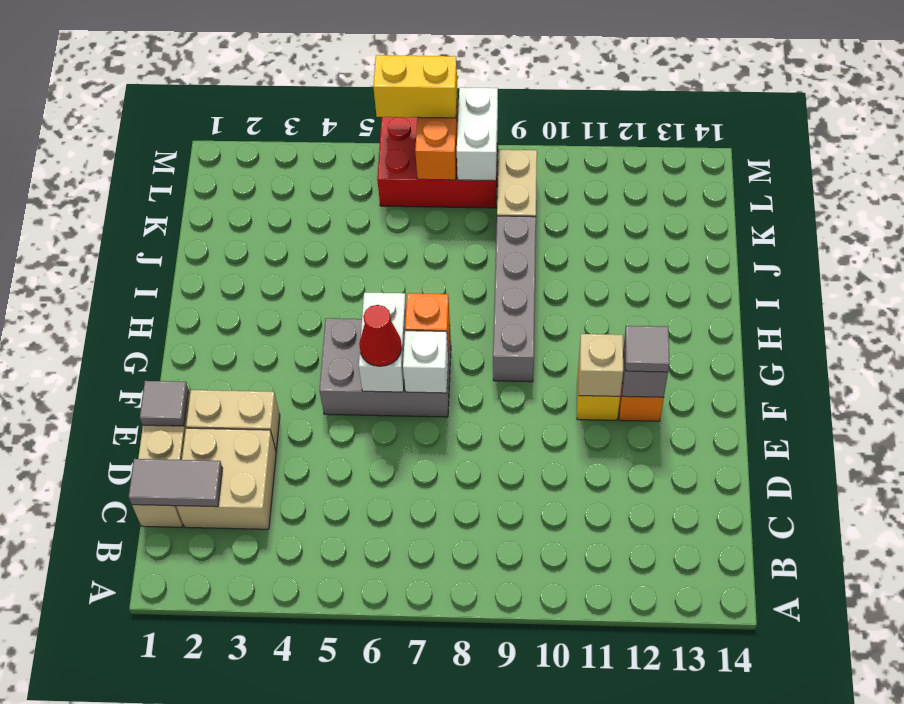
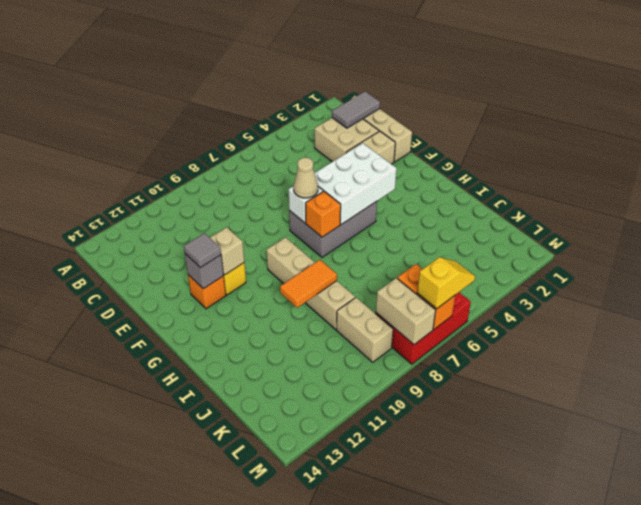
grey 1x1 tile [140,381,189,426] -> none
white 1x2 brick [359,293,406,392] -> white 2x3 brick [315,143,397,225]
red 1x1 cone [359,305,402,366] -> none
none -> tan 1x1 cone [294,158,318,198]
grey 1x4 brick [493,216,536,382] -> tan 1x4 brick [267,237,355,329]
none -> orange 1x2 tile [280,260,337,308]
white 1x2 brick [457,87,498,181] -> tan 1x2 brick [376,278,436,345]
yellow 1x2 brick [373,55,457,118] -> yellow 1x2 slope [417,257,475,309]

